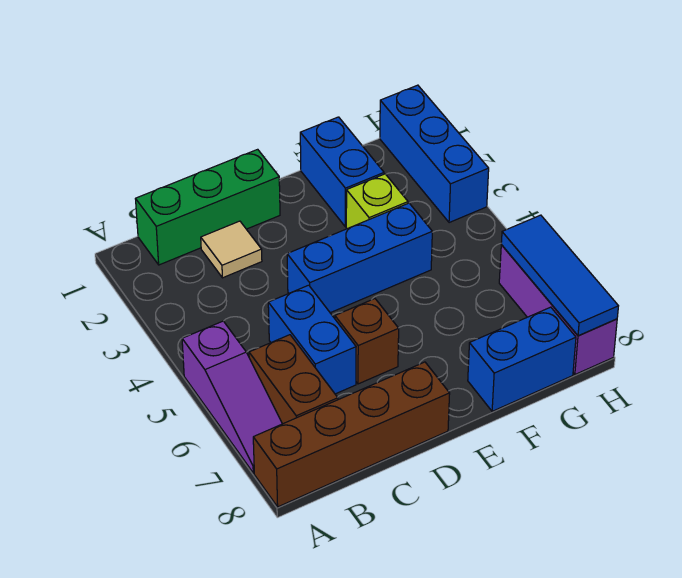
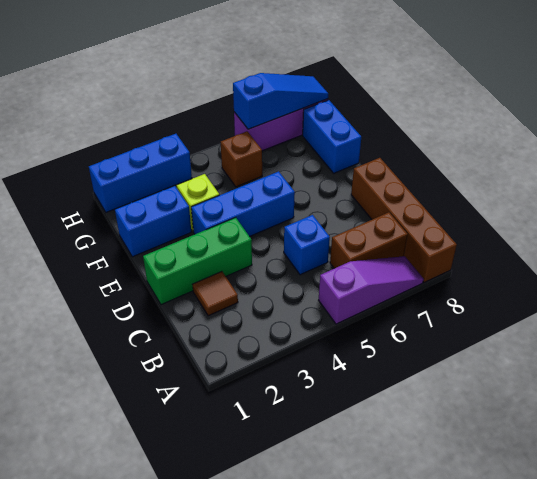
green 1x3 brick [136,149,280,265] -> green 1x3 brick turned to [143,218,252,305]
tan 1x1 tile [201,221,262,278] -> brown 1x1 tile [193,272,238,316]
blue 1x2 brick [268,285,356,394] -> blue 1x1 brick [284,215,330,275]
blue 1x3 brick [287,203,432,313] -> blue 1x3 brick turned to [191,171,295,236]
brown 1x1 brick [335,299,399,384] -> brown 1x1 brick moved to [221,131,262,187]
blue 1x3 tile [501,215,618,336] -> blue 1x3 slope [233,73,328,129]

